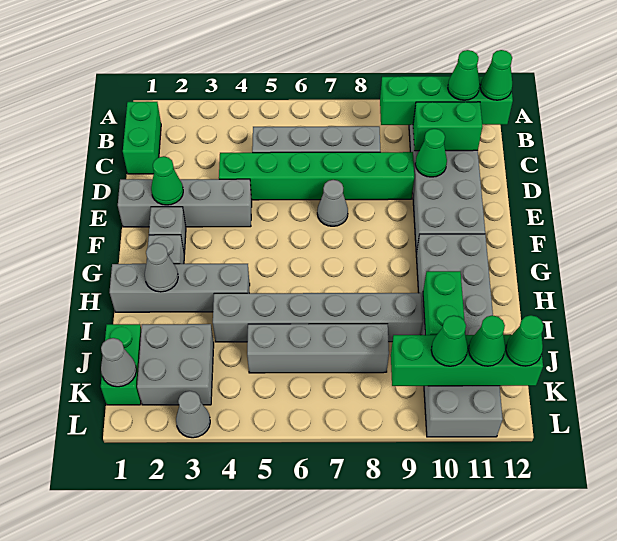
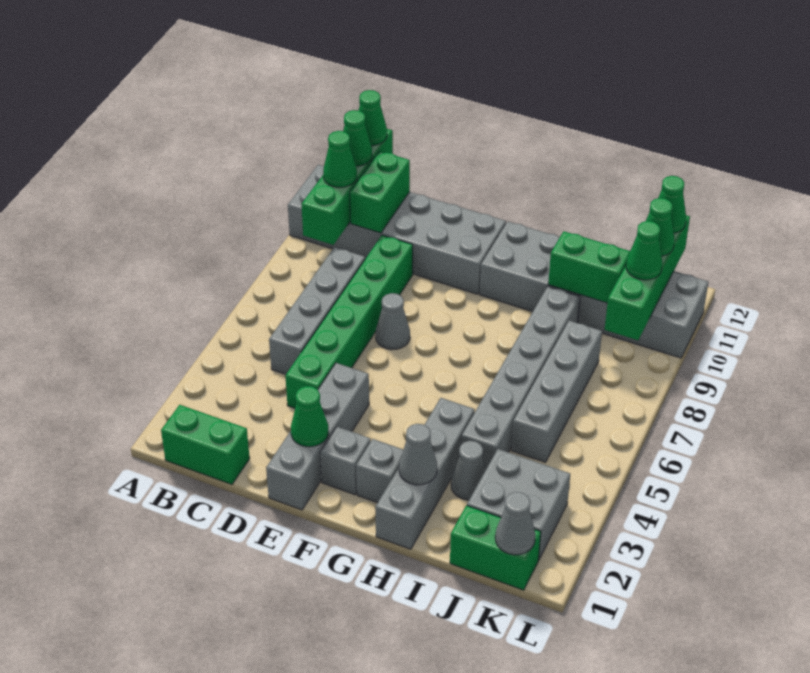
green 1x1 cone [415,129,447,177] -> green 1x1 cone moved to [323,131,357,187]
grey 1x1 cone [176,391,210,438] -> grey 1x1 cone moved to [451,441,486,500]

